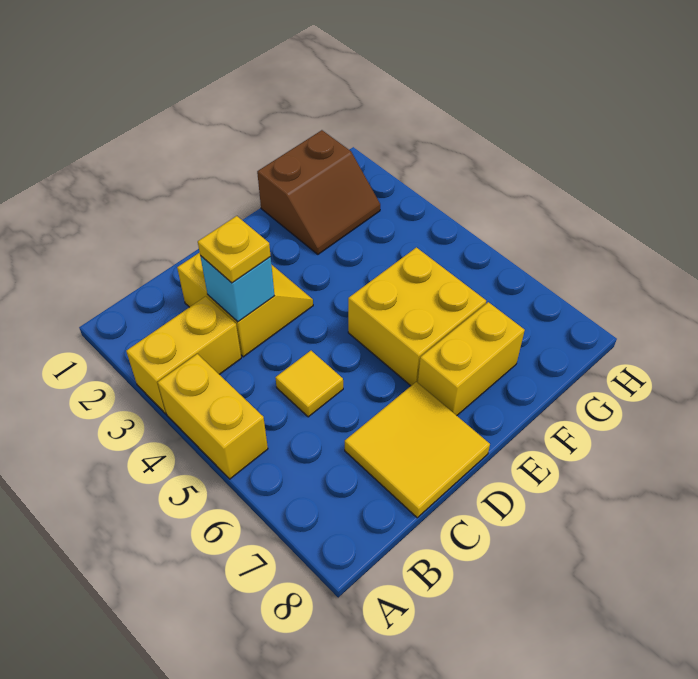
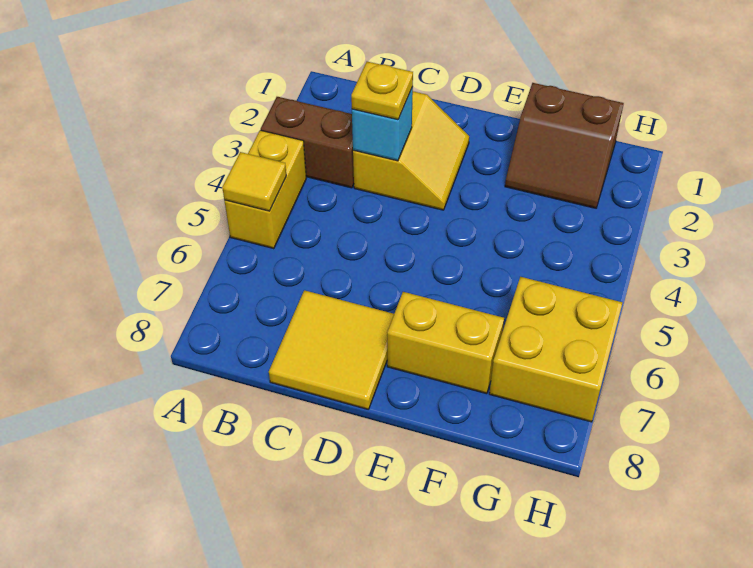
yellow 1x2 brick [126,296,241,414] -> brown 1x2 brick [261,97,354,188]
yellow 1x1 tile [275,351,343,417] -> yellow 1x1 tile moved to [222,152,286,211]
yellow 2x2 brick [348,247,486,386] -> yellow 2x2 brick moved to [489,277,622,422]

